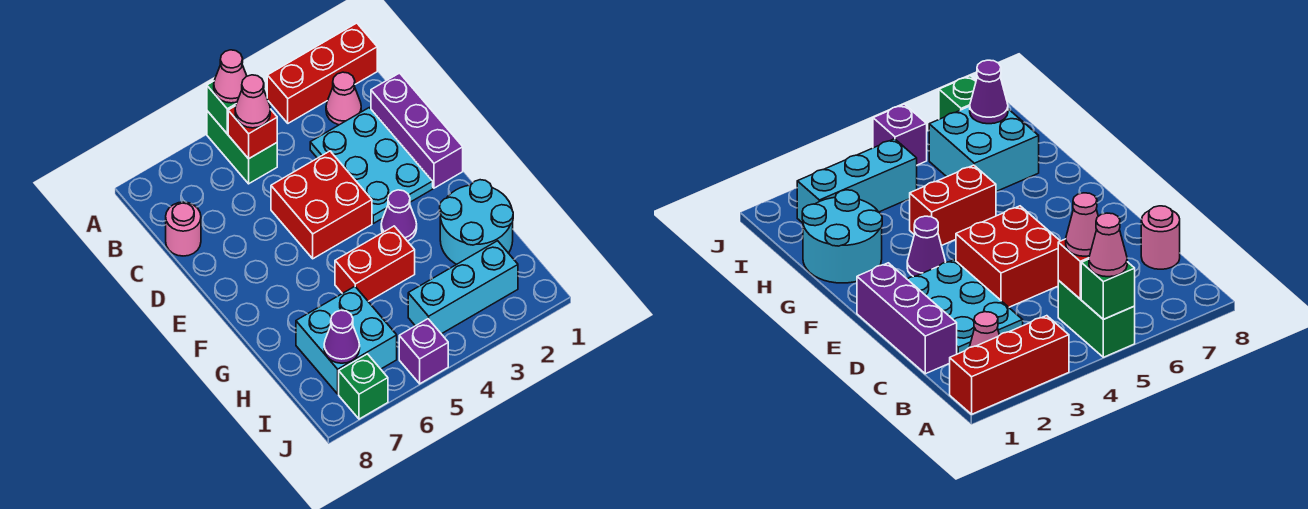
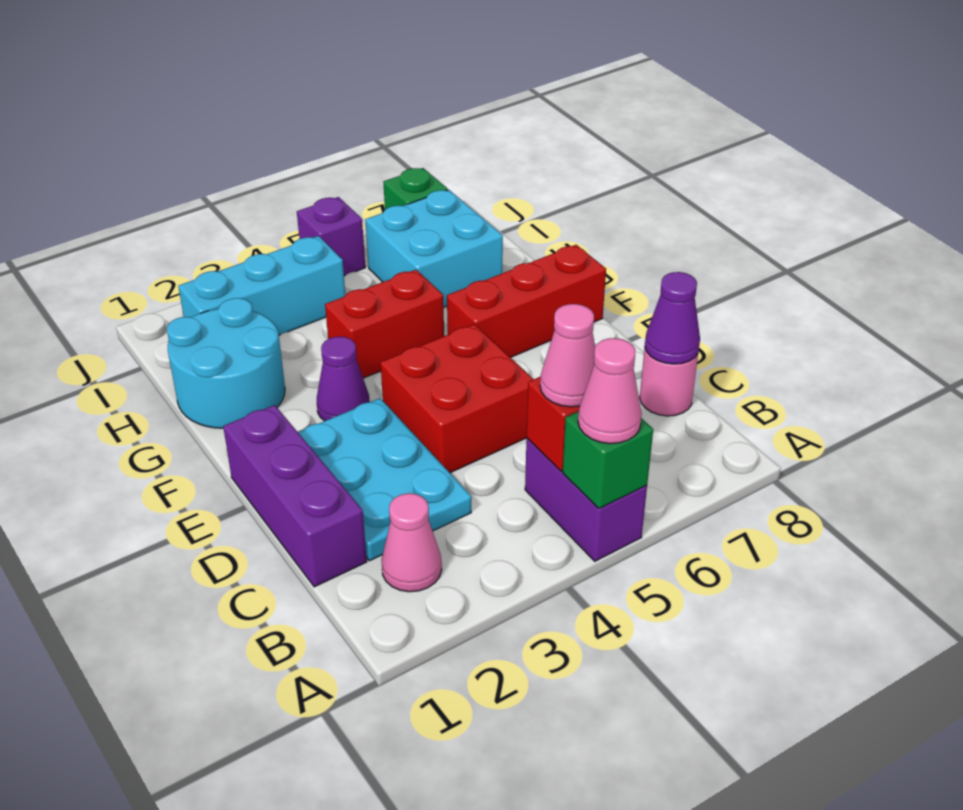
red 1x3 brick [267,23,377,123] -> red 1x3 brick moved to [447,245,606,358]
green 1x2 brick [207,111,277,184] -> purple 1x2 brick [525,438,647,561]
purple 1x1 cone [324,310,360,363] -> purple 1x1 cone moved to [645,272,700,364]

